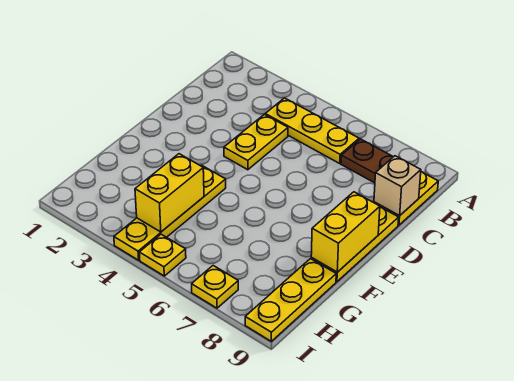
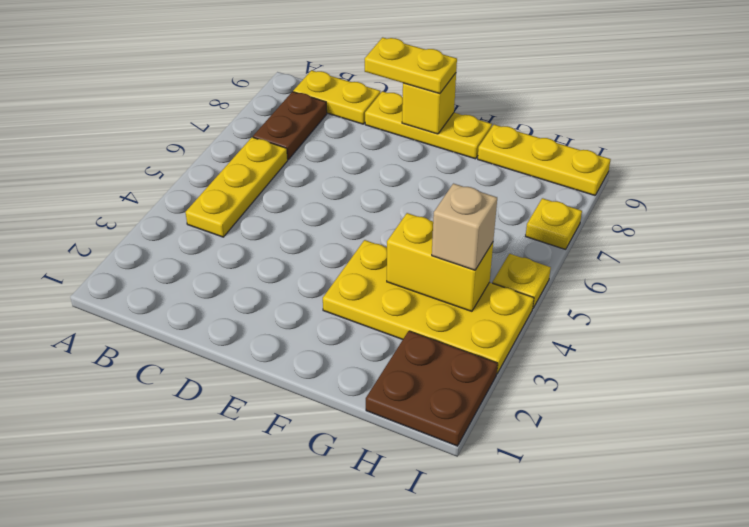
yellow 1x2 plate [224,114,288,170] -> yellow 1x2 plate moved to [365,37,457,94]
tan 1x1 brick [374,156,421,216] -> tan 1x1 brick moved to [432,184,497,270]
yellow 1x2 brick [311,192,380,272] -> yellow 1x1 brick [402,73,456,134]
yellow 1x4 plate [114,165,226,260] -> yellow 2x4 plate [323,240,534,373]
none -> brown 2x2 plate [366,331,498,446]

